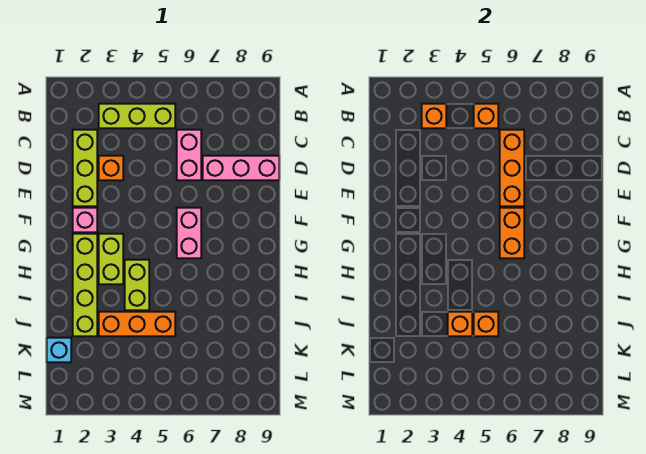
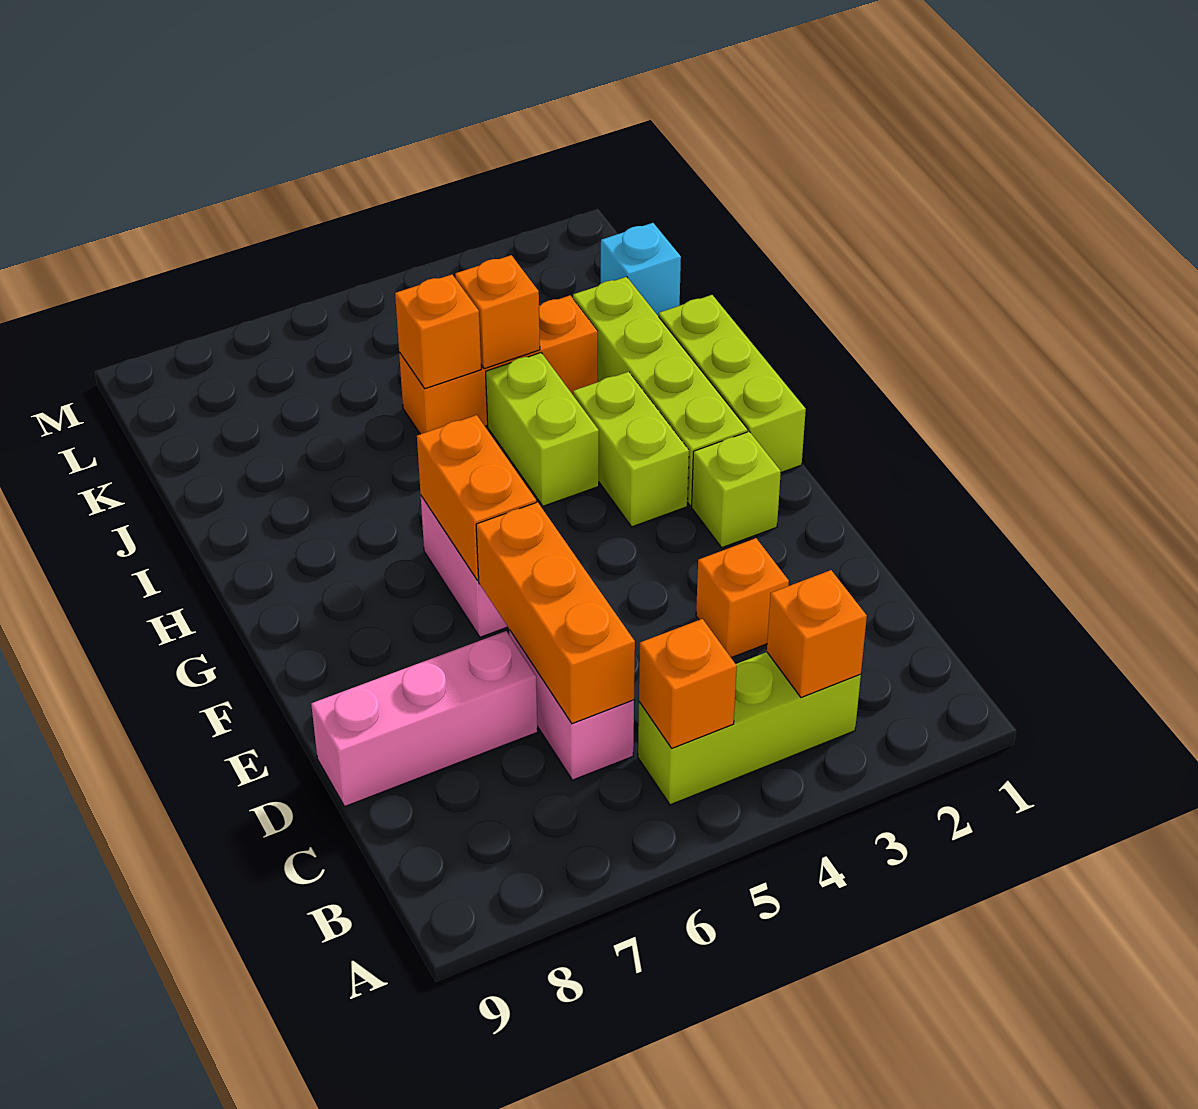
lime 1x3 brick [73,130,97,206] -> lime 1x3 brick moved to [659,295,806,472]
pink 1x1 brick [73,208,97,232] -> lime 1x1 brick [692,432,781,548]

